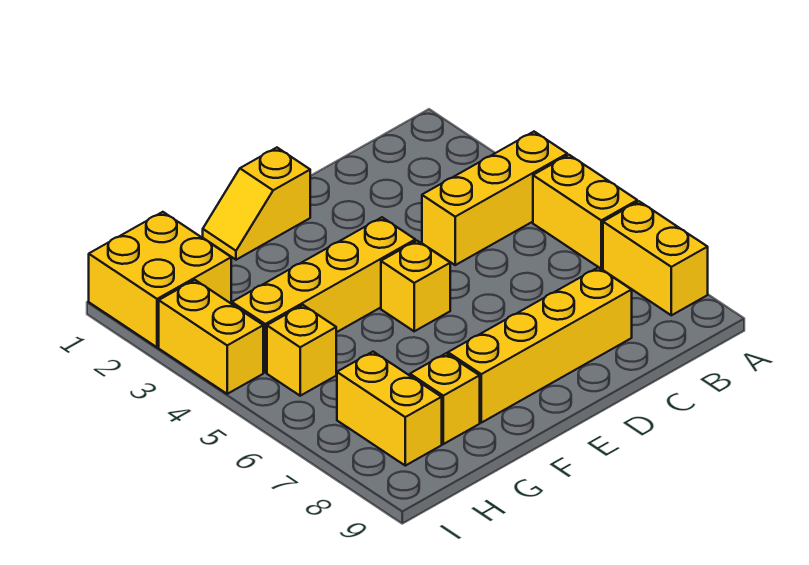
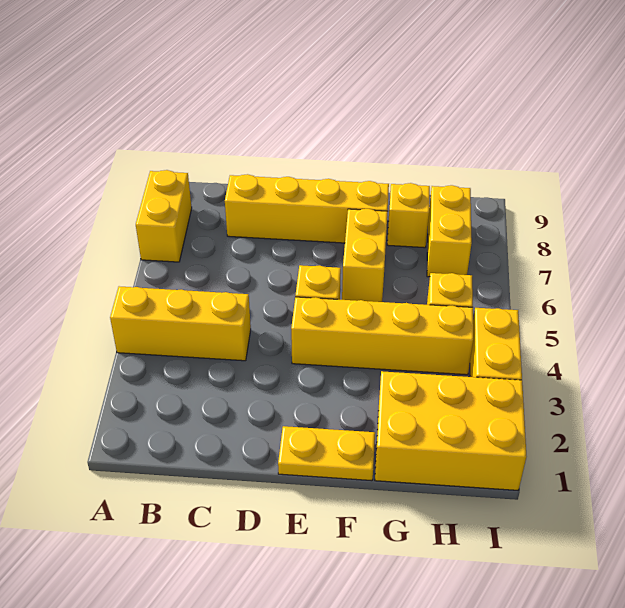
yellow 1x2 brick [533,155,637,269] -> yellow 1x2 brick moved to [342,209,387,302]
yellow 1x2 slope [203,148,310,260] -> yellow 1x2 plate [278,426,375,481]
yellow 2x2 brick [89,212,231,347] -> yellow 2x3 brick [375,371,526,490]

